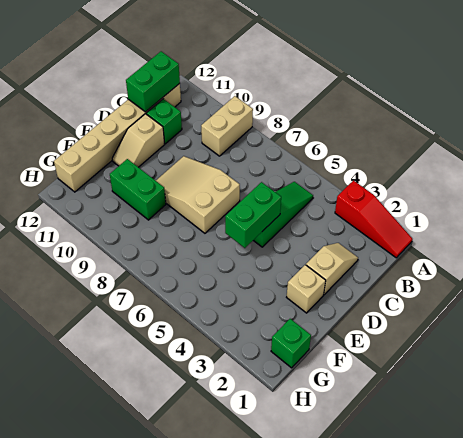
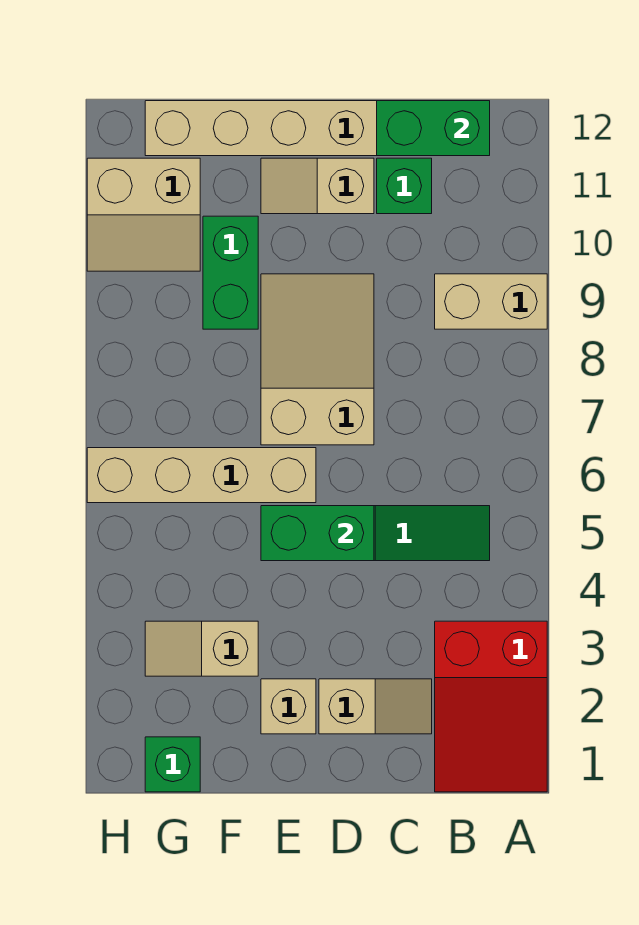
red 1x3 slope [335,181,412,258] -> red 2x3 slope [435,621,547,792]
none -> tan 1x4 brick [87,448,316,503]
none -> tan 1x2 slope [145,621,258,676]
none -> tan 2x2 slope [87,158,200,271]

